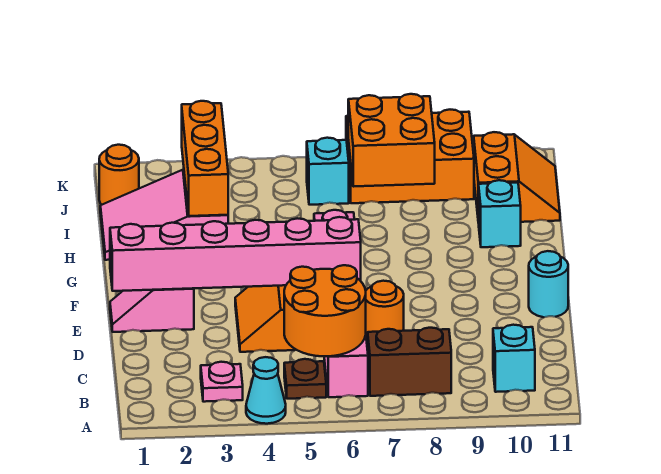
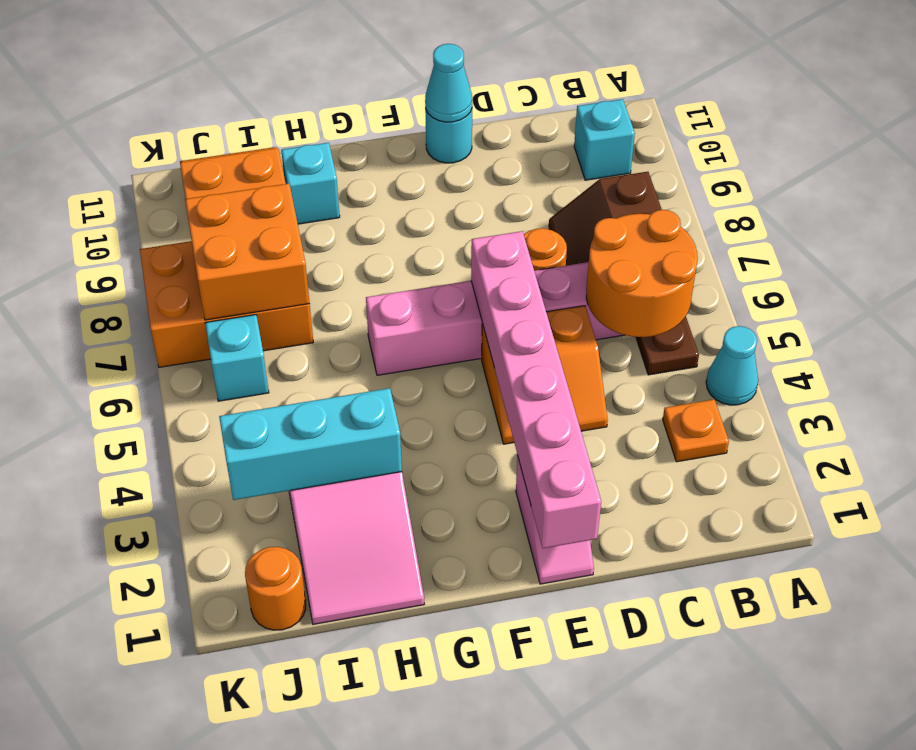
pink 1x1 plate [201,362,243,402] -> orange 1x1 plate [663,399,729,462]
none -> cyan 1x1 cone [425,44,472,122]
orange 1x3 brick [182,101,228,216] -> cyan 1x3 brick [219,388,402,500]
orange 2x3 brick [346,110,474,203] -> orange 2x3 brick turned to [140,241,313,367]

